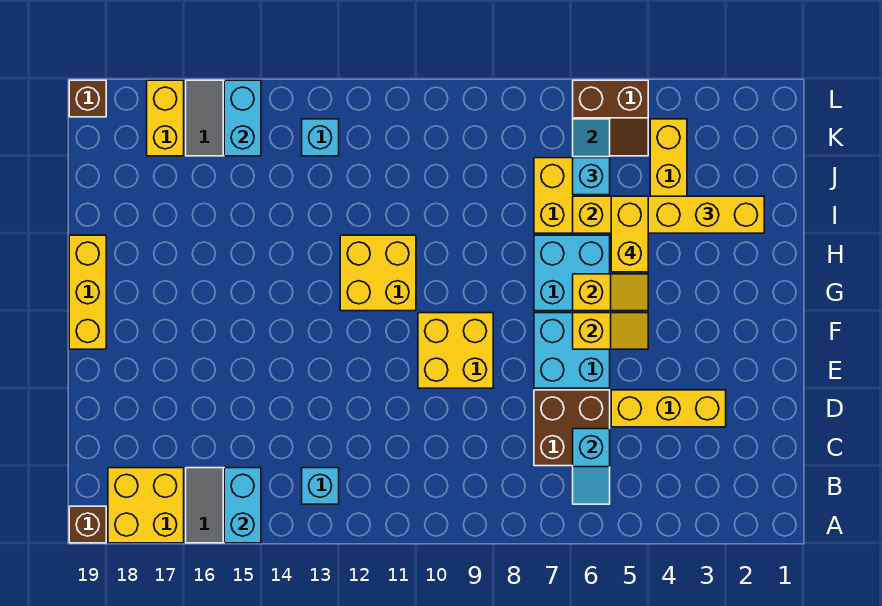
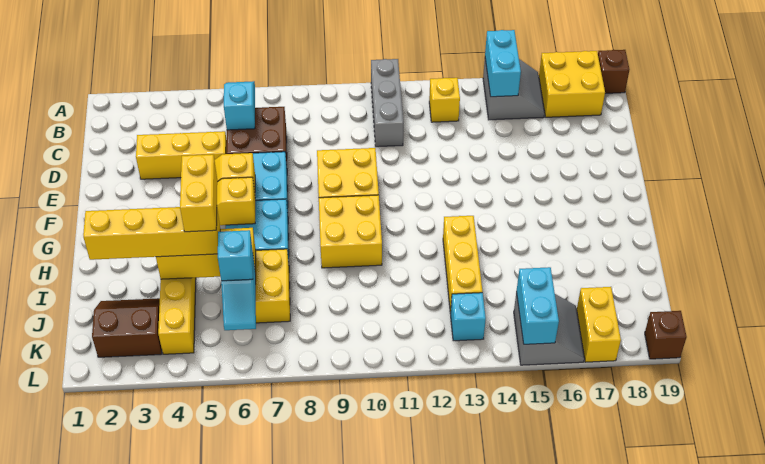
none -> grey 1x3 brick [371,59,404,147]
cyan 1x1 brick [302,468,339,504] -> yellow 1x1 brick [429,78,460,122]
yellow 1x3 brick [69,235,106,349] -> yellow 1x3 brick moved to [443,216,483,314]
yellow 2x2 brick [340,235,416,311] -> yellow 2x2 brick moved to [319,195,382,268]
brown 2x2 slope [573,80,648,156] -> brown 2x2 slope moved to [92,298,162,357]

